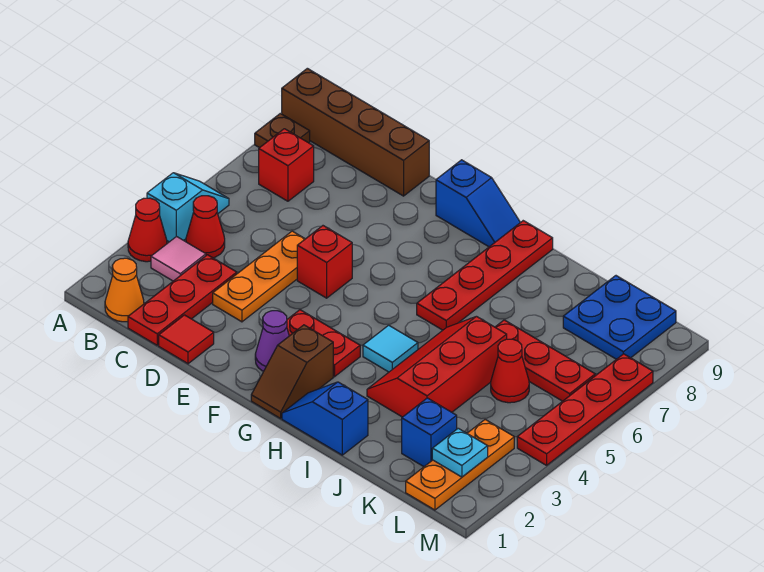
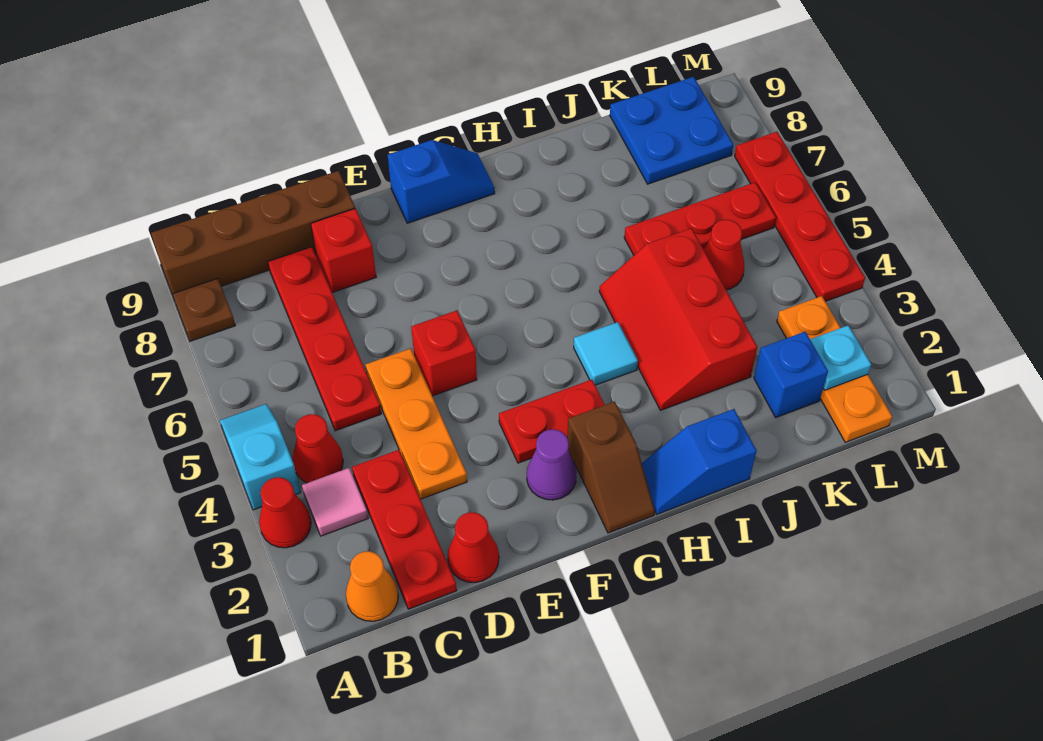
red 1x1 brick [259,129,314,201] -> red 1x1 brick moved to [311,208,376,293]
red 1x1 tile [159,315,214,364] -> red 1x1 cone [448,512,499,583]
red 1x4 plate [417,221,553,330] -> red 1x4 plate moved to [268,247,381,431]

